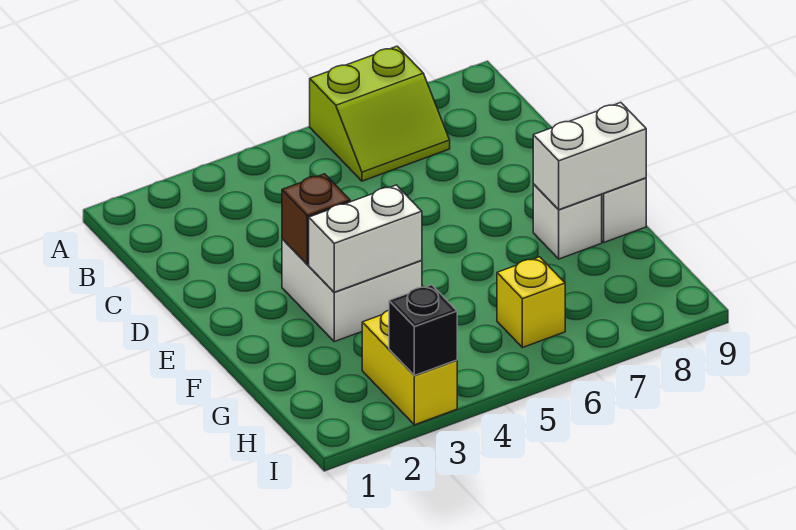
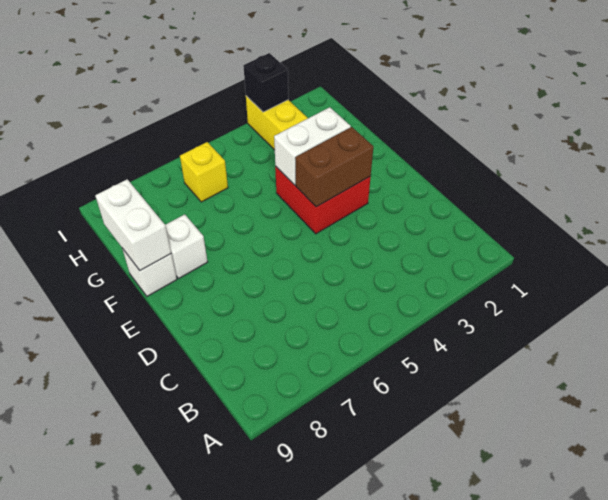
lime 2x2 slope [310,46,450,181] -> none
white 2x2 brick [282,239,422,342] -> red 2x2 brick [275,166,371,234]
brown 1x1 brick [282,174,350,265] -> brown 1x2 brick [295,127,373,207]
white 1x2 brick [533,103,646,210] -> white 1x2 brick turned to [95,179,171,271]

